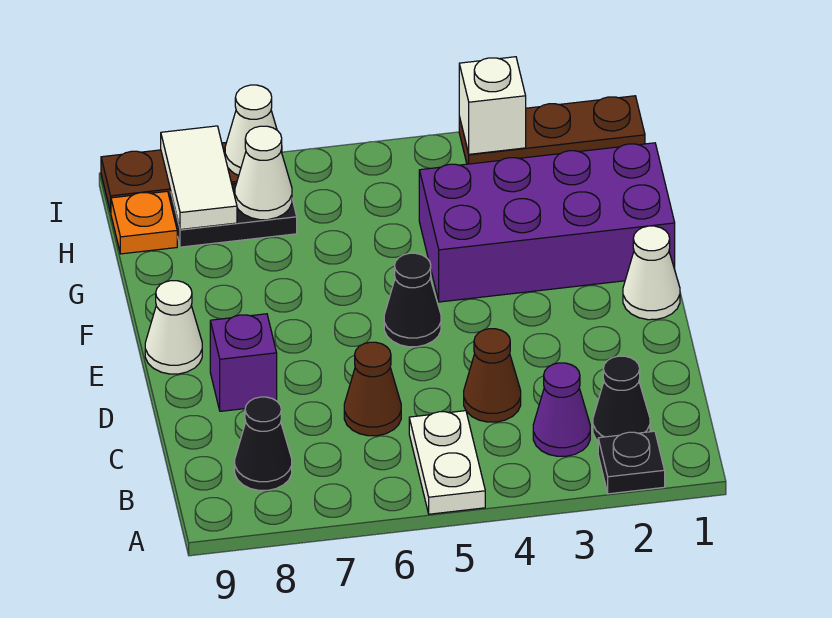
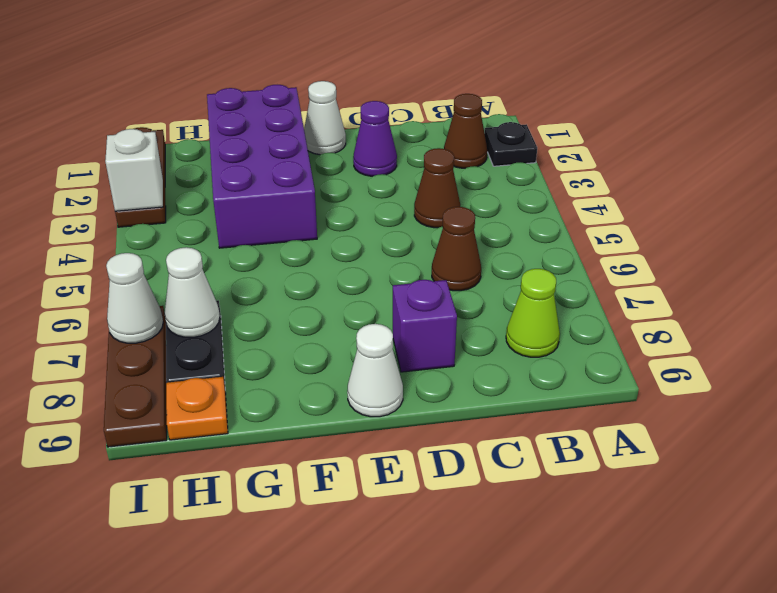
white 1x2 plate [409,411,485,514] -> none
black 1x1 cone [593,356,650,441] -> brown 1x1 cone [444,94,487,168]
purple 1x1 cone [533,363,590,456] -> purple 1x1 cone moved to [353,101,397,176]
black 1x1 cone [235,397,292,490] -> lime 1x1 cone [506,269,560,357]
black 1x1 cone [384,253,441,347] -> none
white 1x2 tile [161,126,237,230] -> none

